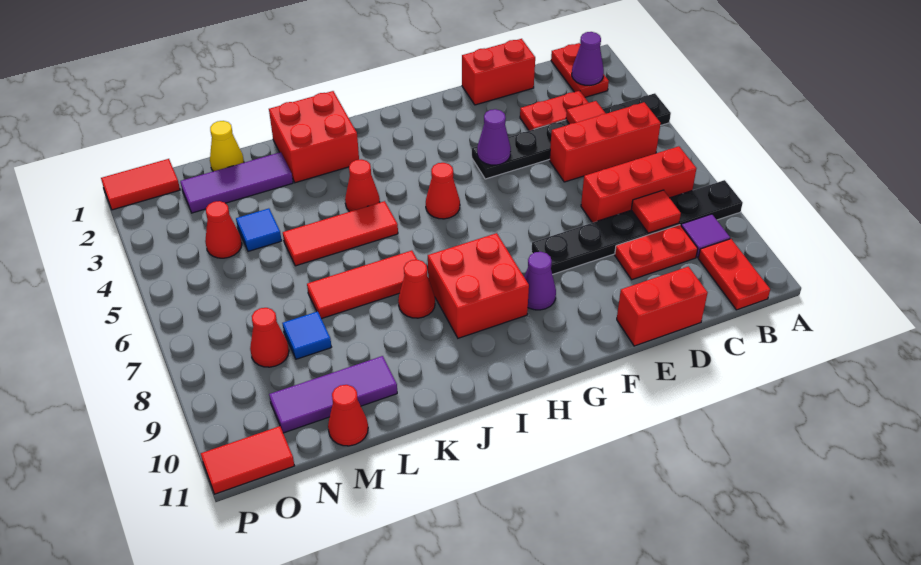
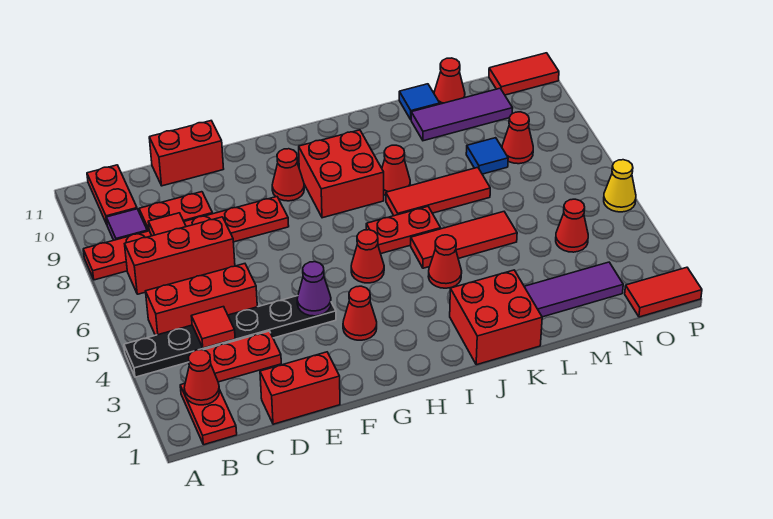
black 1x6 plate [531,180,743,275] -> red 1x6 plate [83,197,289,280]
purple 1x1 cone [572,32,604,85] -> red 1x1 cone [184,350,219,405]
none -> red 1x1 cone [343,286,377,340]
purple 1x1 cone [524,252,556,310] -> red 1x1 cone [272,149,304,201]
none -> red 1x2 plate [366,207,441,254]
yellow 1x1 cone [210,121,244,171] -> yellow 1x1 cone moved to [604,160,636,212]
blue 1x1 tile [236,208,282,251] -> blue 1x1 tile moved to [399,84,440,119]

